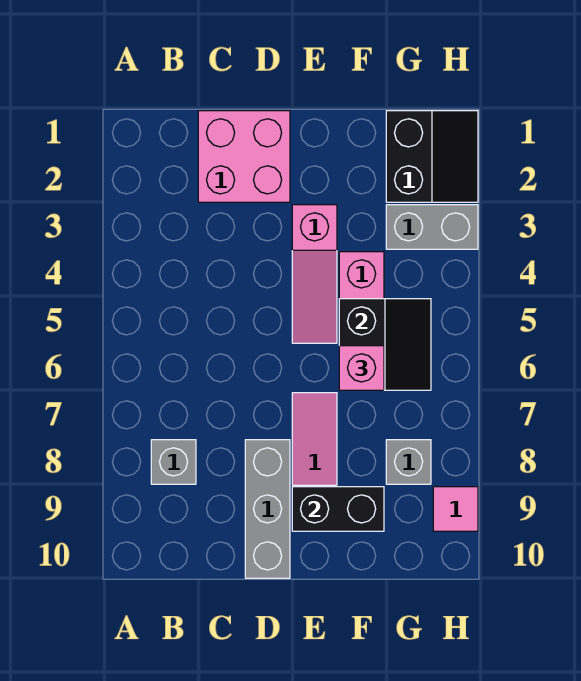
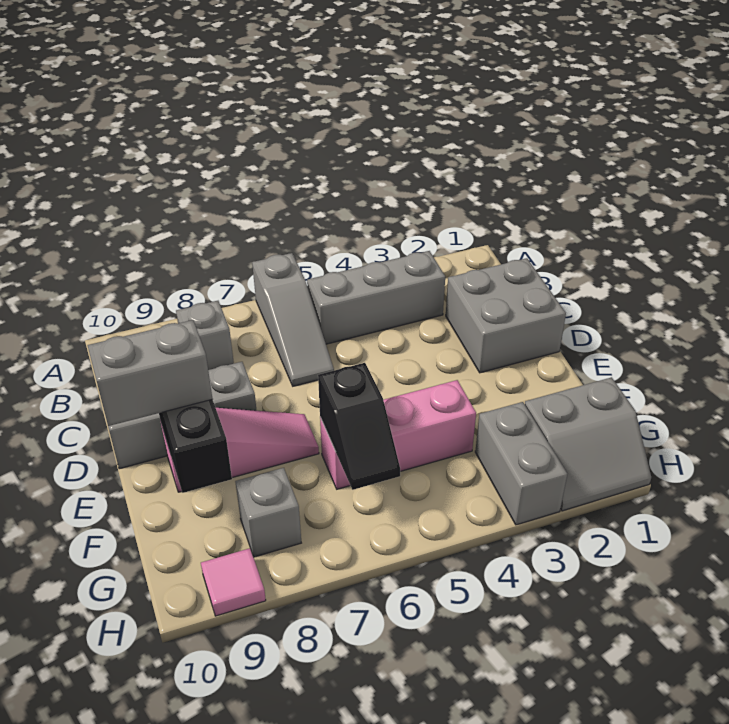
none -> grey 1x3 slope [252,253,334,386]
none -> grey 1x3 brick [307,251,445,344]
pink 2x2 brick [198,111,290,202] -> grey 2x2 brick [446,258,566,373]
pink 1x3 slope [292,205,337,343] -> none
none -> grey 1x2 brick [88,320,212,426]
black 2x2 slope [339,299,431,390] -> black 1x2 slope [318,363,400,490]
pink 1x1 brick [339,346,384,390] -> none
black 2x2 slope [386,111,478,202] -> grey 2x2 slope [525,377,651,511]

